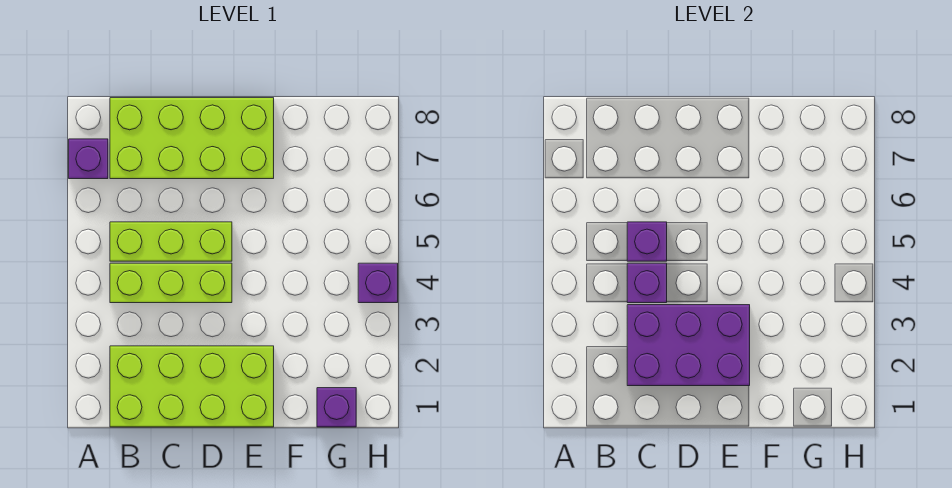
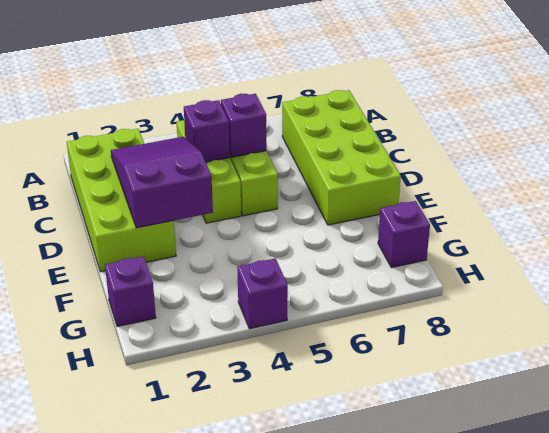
purple 1x1 brick [69,139,108,179] -> purple 1x1 brick moved to [378,201,430,268]
purple 2x3 brick [627,305,750,386] -> purple 2x3 slope [111,137,213,228]

